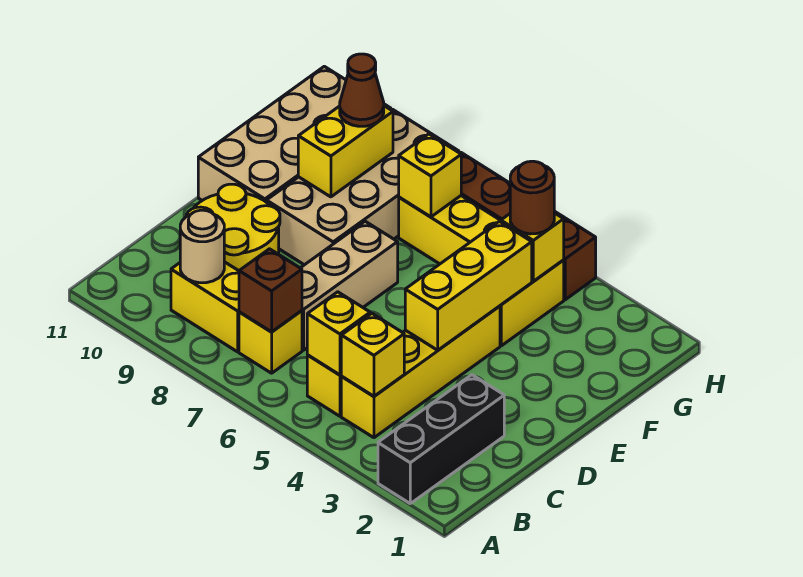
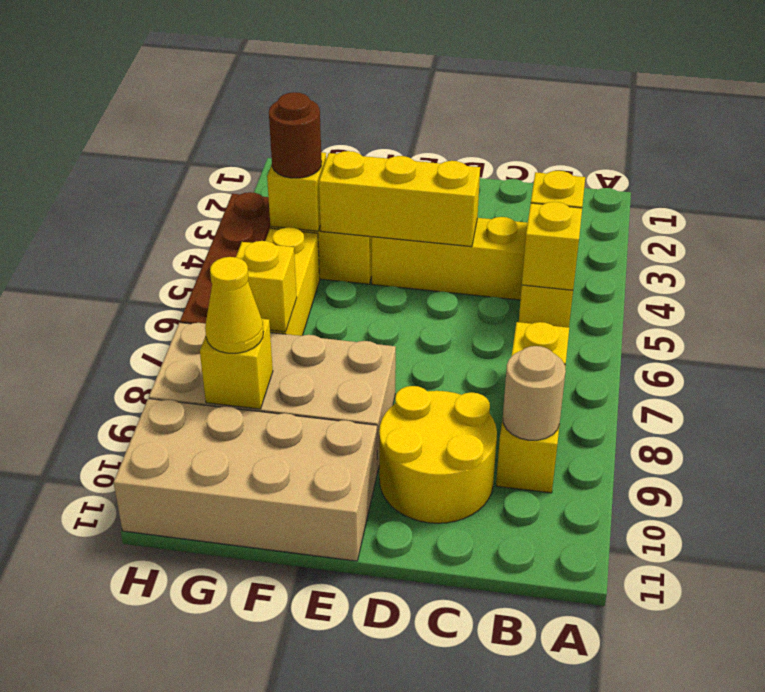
black 1x3 brick [378,375,504,503] -> none
brown 1x1 brick [239,249,302,332] -> none
tan 1x3 brick [301,221,398,350] -> none
yellow 1x2 brick [298,106,393,197] -> yellow 1x1 brick [200,319,273,409]
brown 1x1 cone [340,54,384,126] -> yellow 1x1 cone [205,257,263,353]

